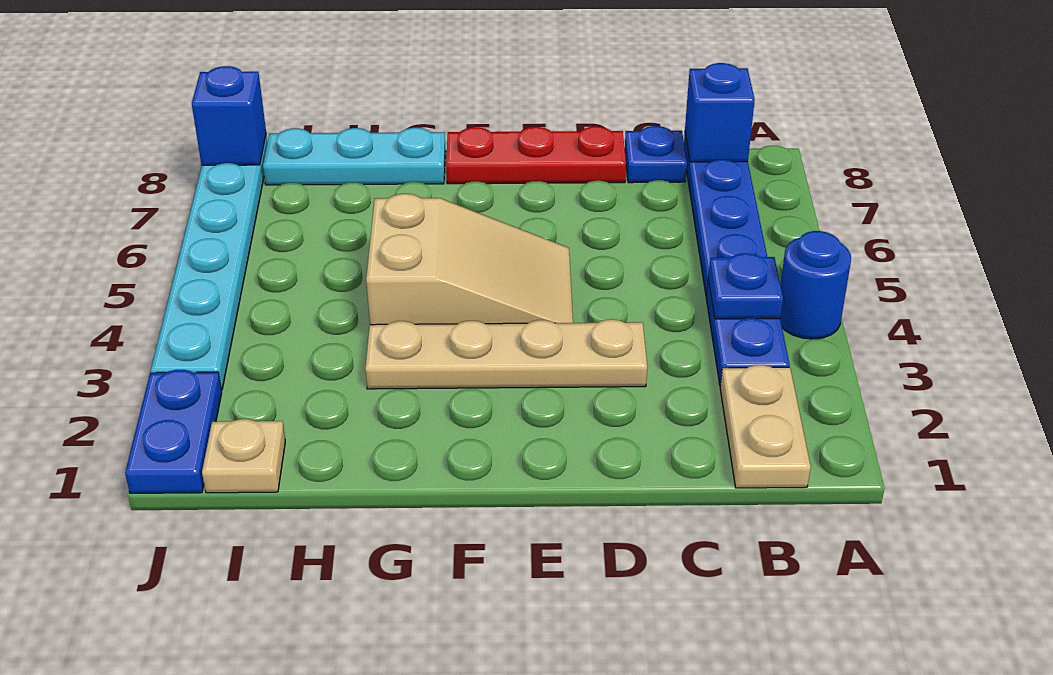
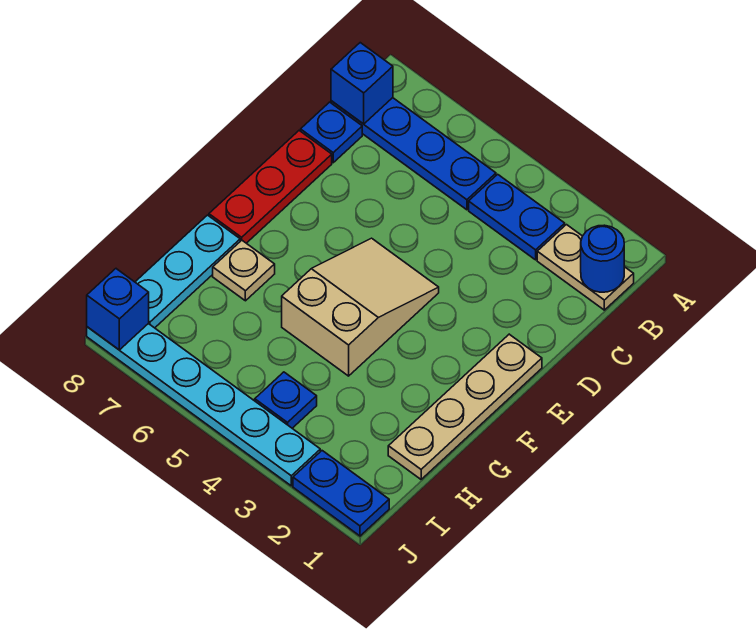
blue 1x1 round brick [780,231,851,339] -> blue 1x1 round brick moved to [581,225,624,292]
blue 1x1 plate [708,253,783,319] -> blue 1x1 plate moved to [255,372,317,428]
tan 1x4 plate [365,319,647,389] -> tan 1x4 plate moved to [388,334,542,479]
tan 1x1 plate [202,419,285,493] -> tan 1x1 plate moved to [213,240,275,301]

